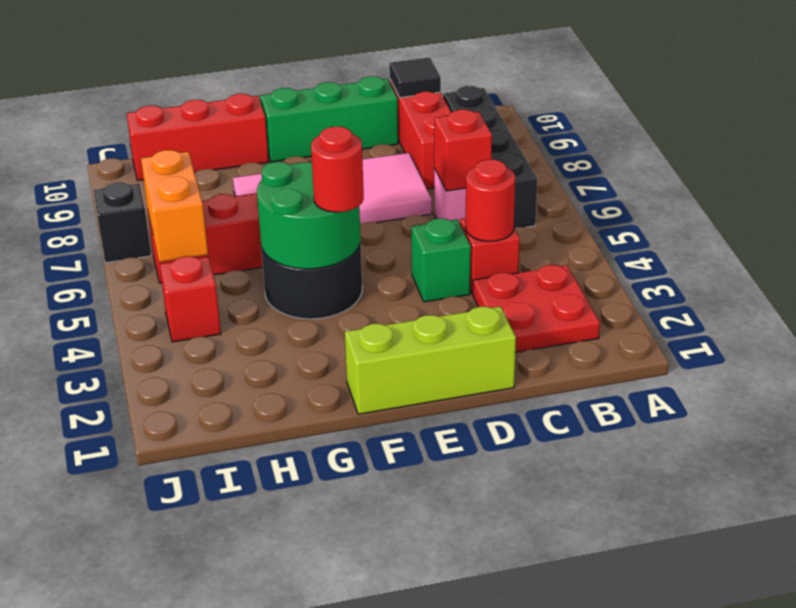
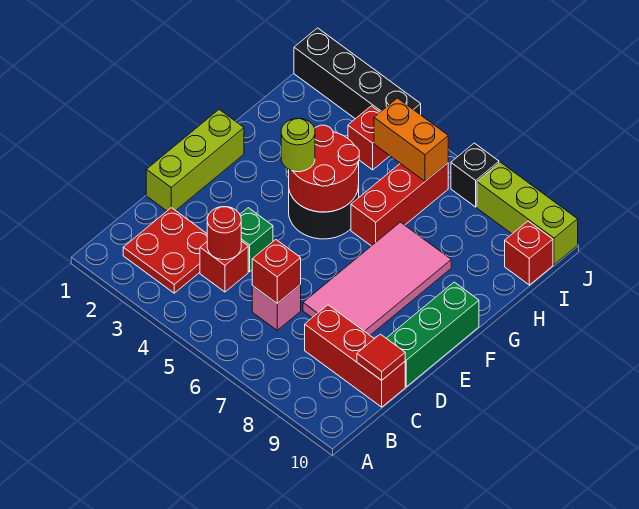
black 1x4 brick [443,86,537,228] -> black 1x4 brick moved to [294,28,421,119]
black 1x1 tile [389,57,441,98] -> red 1x1 tile [357,334,405,380]
green 2x2 round brick [257,162,361,269] -> red 2x2 round brick [289,125,359,212]
red 1x1 round brick [311,127,364,212] -> lime 1x1 round brick [281,119,315,172]
red 1x3 brick [127,94,269,180] -> red 1x1 brick [505,221,553,285]
none -> lime 1x3 brick [477,162,578,265]

